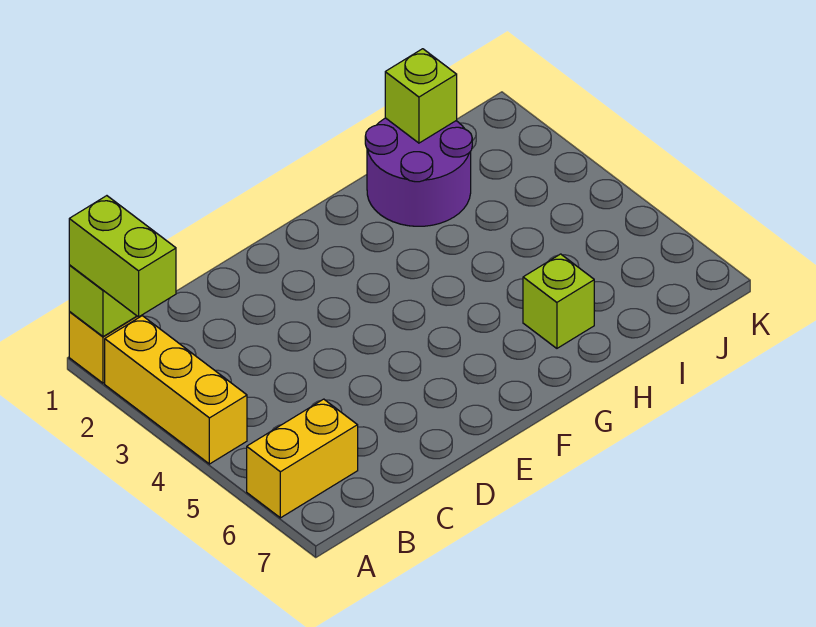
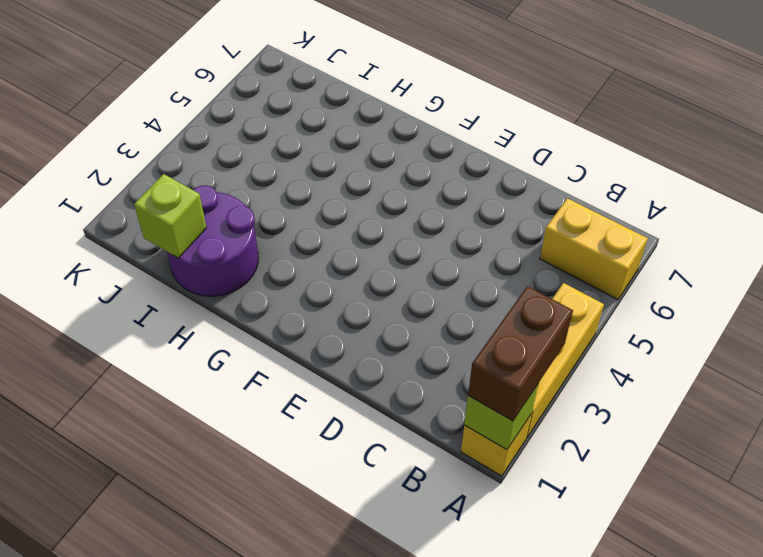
lime 1x2 brick [69,196,176,317] -> brown 1x2 brick [468,286,573,421]
lime 1x1 brick [523,254,594,348] -> none

